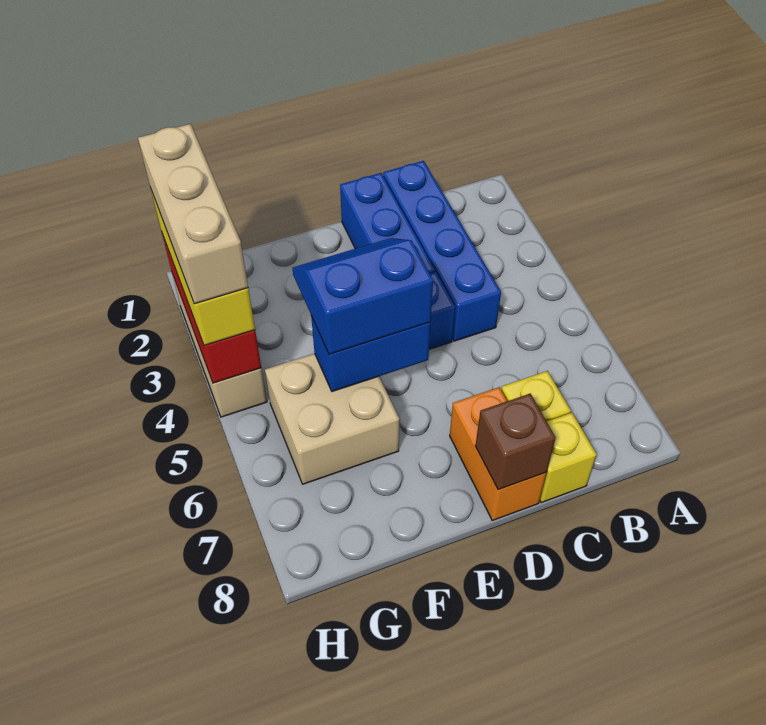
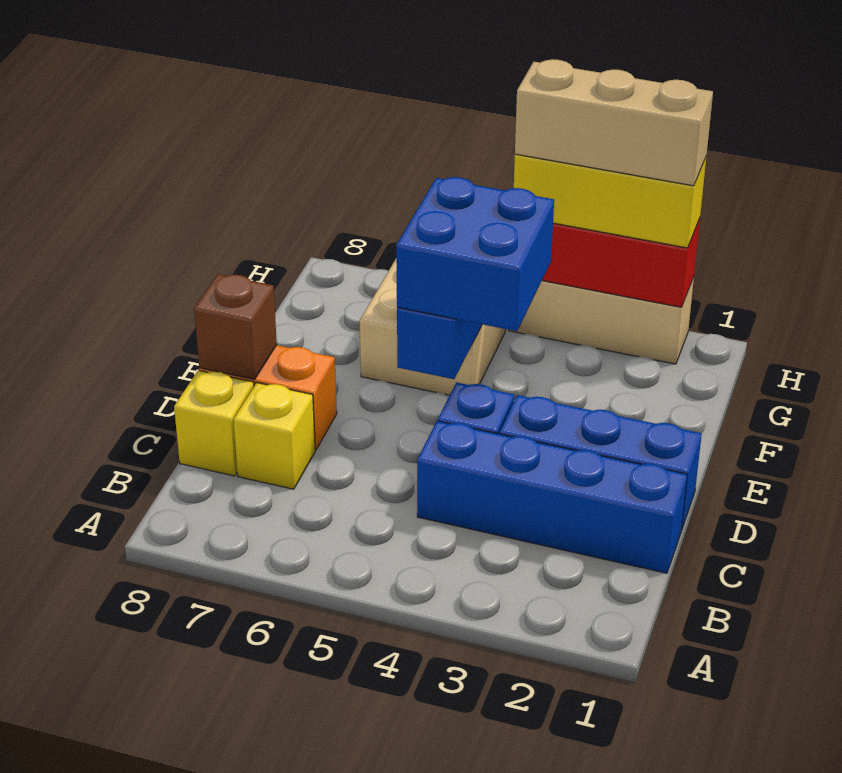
blue 2x2 slope [293,238,433,354] -> blue 2x2 brick [396,177,554,331]

